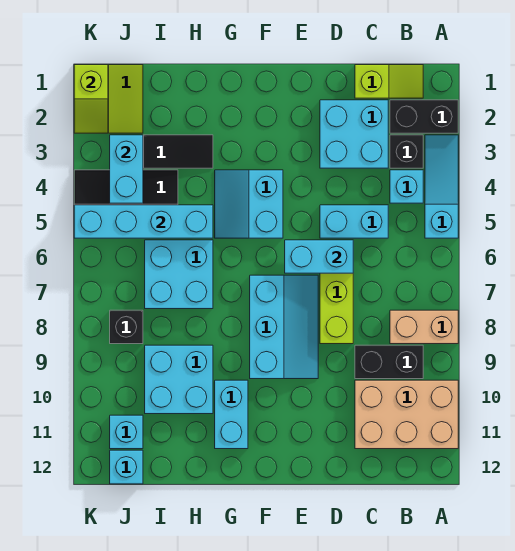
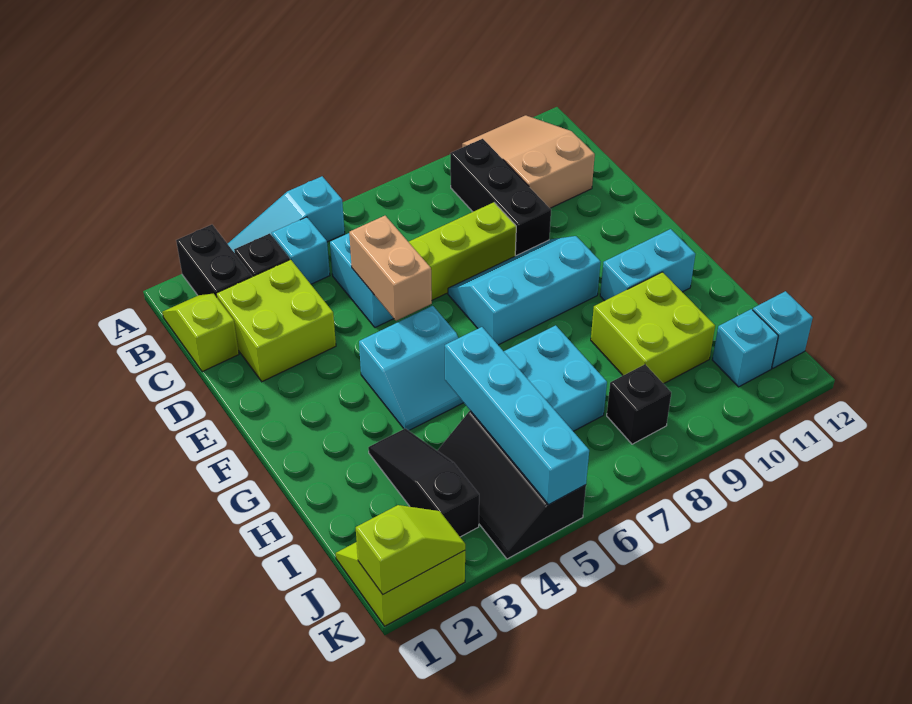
tan 1x2 brick [390,310,458,344] -> tan 1x2 brick moved to [349,216,432,321]
tan 2x3 brick [355,380,458,449] -> tan 2x3 slope [462,115,595,208]
black 1x2 brick [355,345,423,379] -> black 1x3 brick [450,139,551,256]
cyan 2x2 brick [320,100,388,168] -> lime 2x2 brick [216,260,336,382]
cyan 1x2 brick [285,240,353,273] -> none
cyan 2x2 brick [145,345,213,414] -> lime 2x2 brick [591,272,715,384]
cyan 1x2 brick [110,135,143,203] -> none

